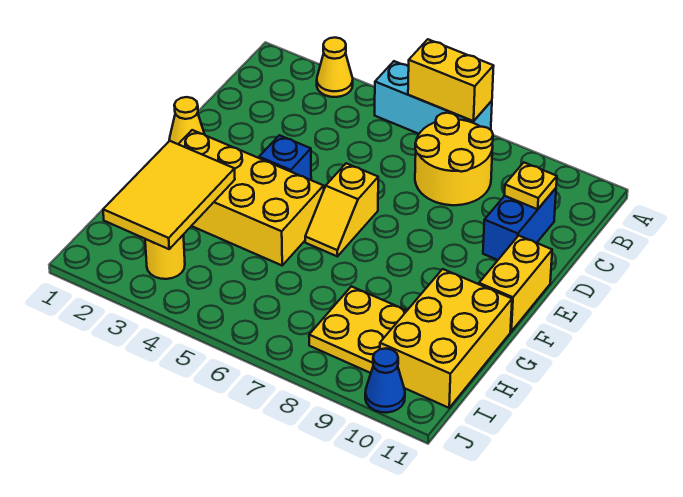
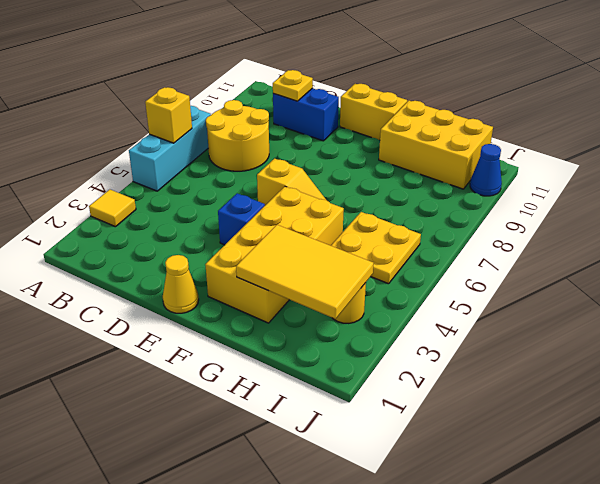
yellow 1x1 cone [317,38,353,97] -> yellow 1x1 tile [89,190,136,227]
yellow 1x2 brick [408,39,494,121] -> yellow 1x1 brick [145,87,192,143]
yellow 2x2 plate [309,286,407,373] -> yellow 2x2 plate moved to [331,212,421,284]

